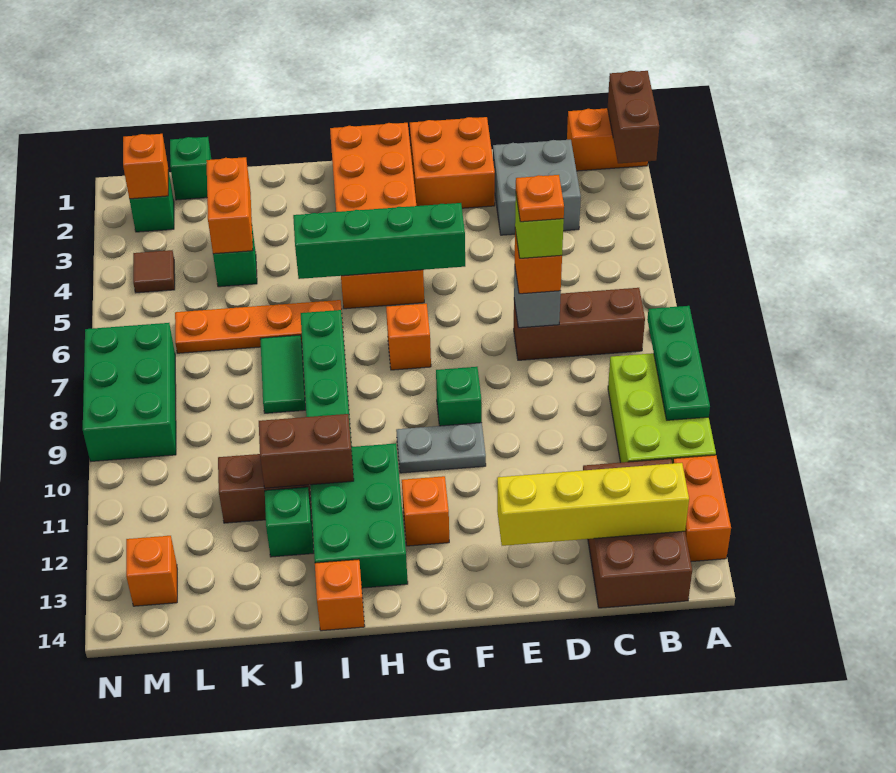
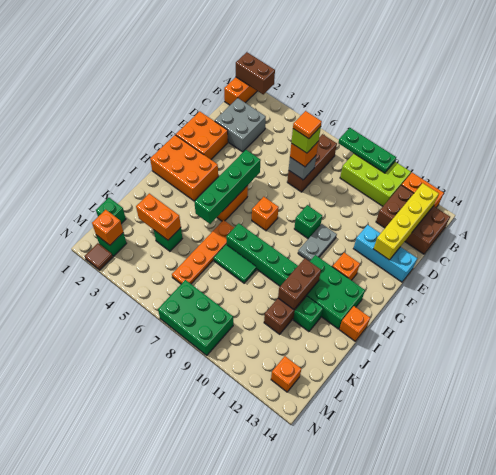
orange 1x1 plate [516,175,564,222] -> orange 1x1 tile [293,111,322,139]
none -> cyan 1x3 brick [353,225,417,282]
brown 1x1 tile [133,250,175,293] -> brown 1x1 tile moved to [85,243,113,270]

